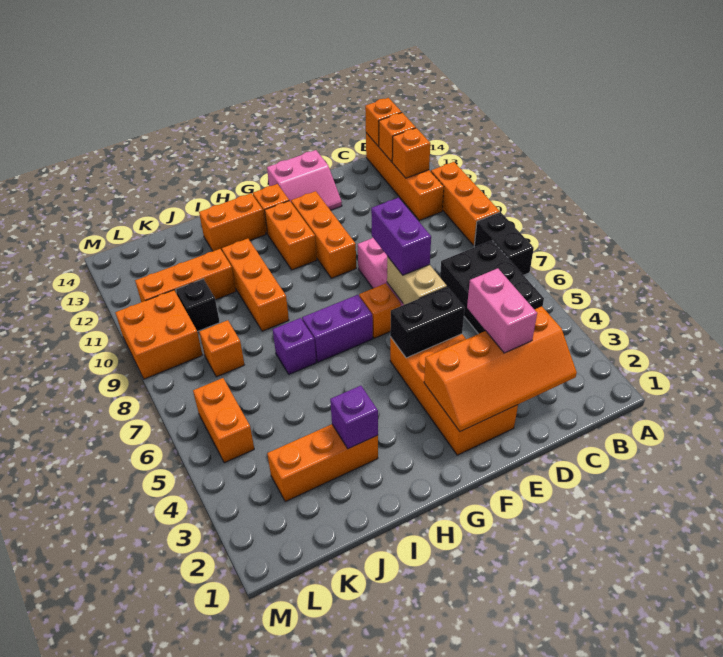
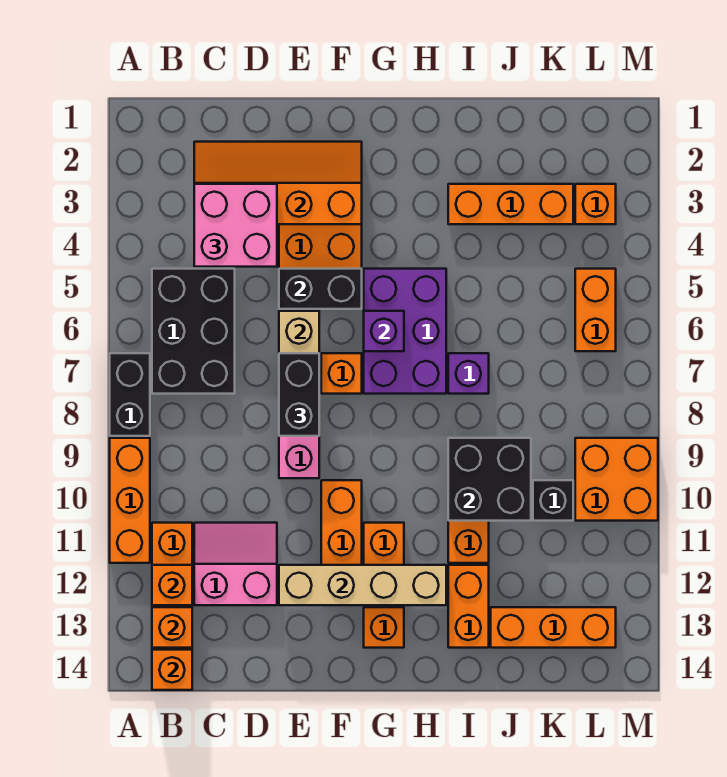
pink 1x2 brick [467,268,537,353] -> pink 2x2 brick [194,184,277,267]
purple 1x2 brick [371,198,431,275] -> black 1x2 brick [279,353,319,436]
none -> tan 1x4 brick [279,565,446,605]
pink 2x2 slope [267,150,342,210] -> pink 2x2 slope moved to [194,523,277,605]
purple 1x2 brick [302,295,373,362] -> purple 2x3 brick [364,269,446,394]
orange 1x2 brick [199,193,266,251] -> orange 1x2 brick turned to [448,565,489,648]
purple 1x1 brick [330,386,378,449] -> purple 1x1 brick moved to [364,311,404,351]
none -> black 2x2 brick [448,438,531,521]
orange 1x3 brick [135,249,236,302] -> orange 1x3 brick moved to [491,607,616,648]
orange 1x1 brick [200,320,244,377] -> orange 1x1 brick moved to [575,184,616,224]

